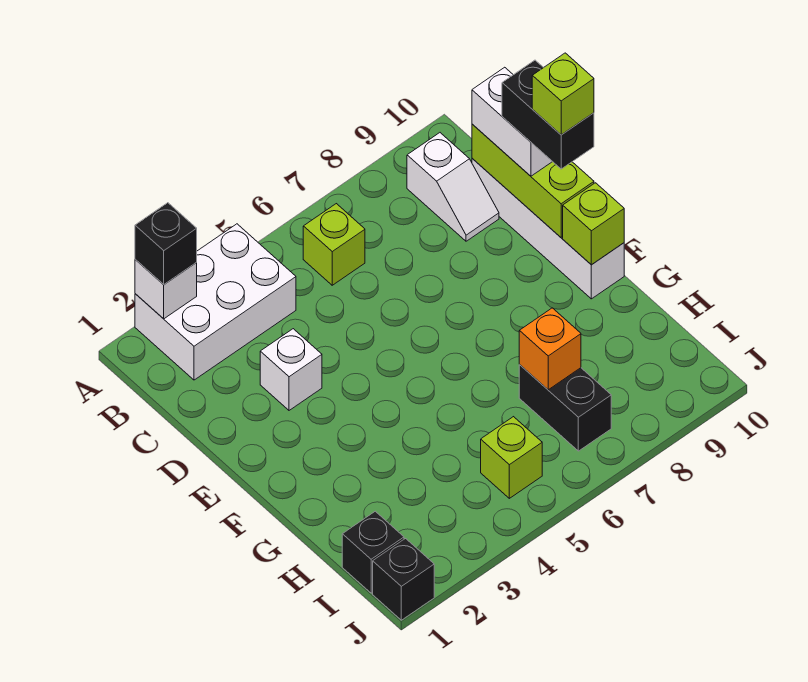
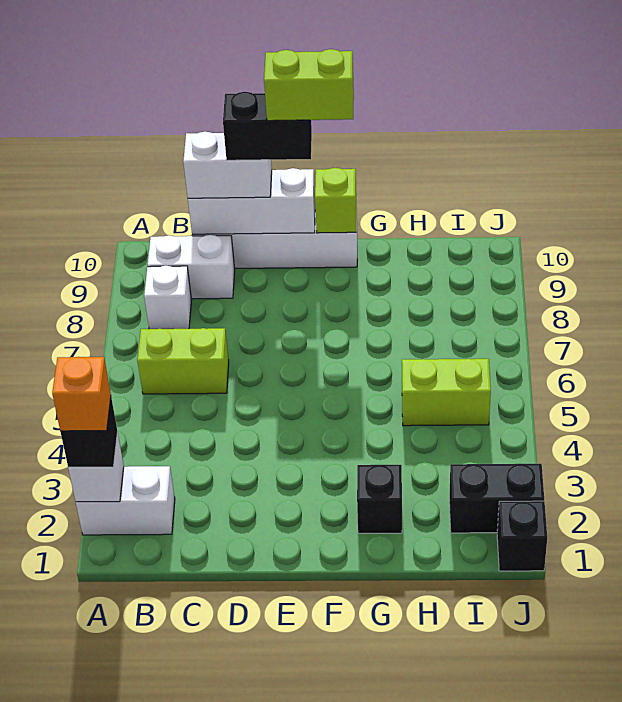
white 2x3 brick [135,224,296,380] -> white 1x2 brick [76,466,175,535]
lime 1x1 brick [303,204,365,285] -> lime 1x2 brick [137,328,229,394]
white 1x2 slope [407,133,499,241] -> white 1x2 brick [148,235,235,299]
lime 1x3 brick [472,124,594,237] -> white 1x3 brick [188,168,315,234]
white 1x1 brick [260,329,322,410] -> white 1x1 brick moved to [144,266,192,329]
lime 1x1 brick [532,53,594,135] -> lime 1x2 brick [264,49,354,121]
black 1x2 brick [519,365,611,451] -> black 1x2 brick moved to [449,464,544,533]
orange 1x1 brick [519,308,581,390] -> orange 1x1 brick moved to [52,357,111,431]
black 1x1 brick [342,511,404,593] -> black 1x1 brick moved to [357,465,402,533]
lime 1x1 brick [481,417,542,498] -> lime 1x2 brick [402,359,491,426]

